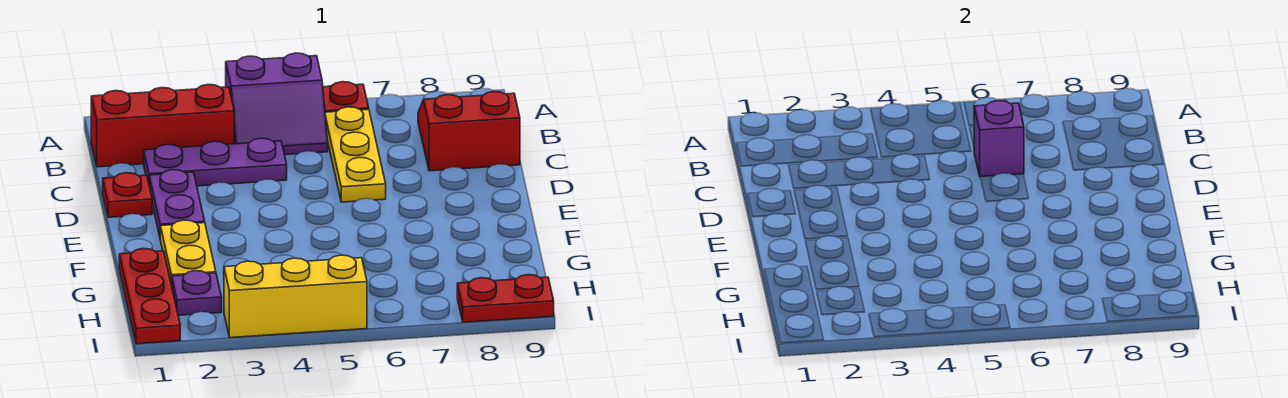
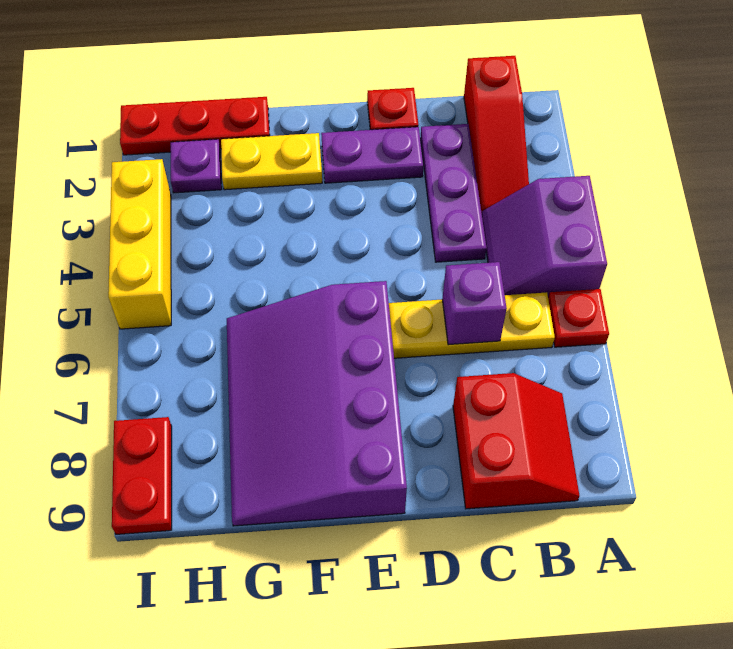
red 1x3 brick [91,85,234,167] -> red 1x3 slope [464,56,529,213]
none -> purple 3x4 slope [227,281,407,526]

